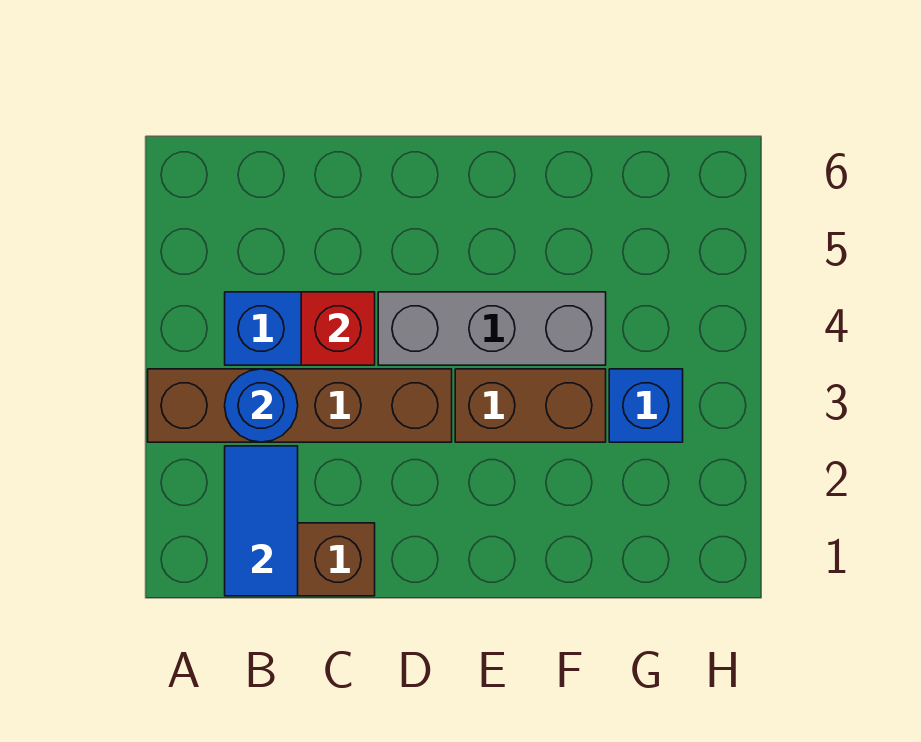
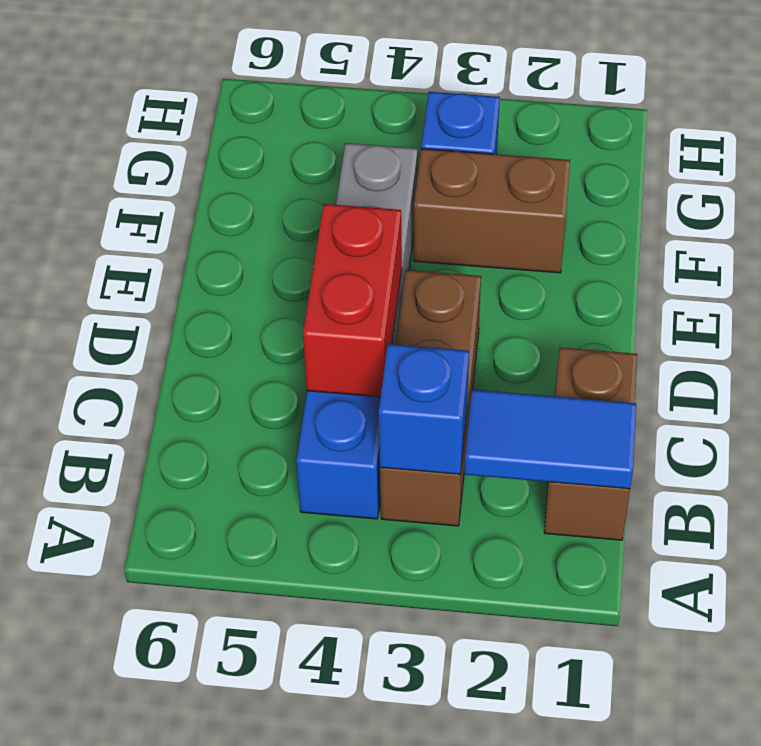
brown 1x4 brick [148,369,452,442] -> brown 1x3 brick [380,270,481,526]
blue 1x1 round brick [225,369,298,442] -> blue 1x1 brick [379,344,469,474]
red 1x1 brick [301,292,375,365] -> red 1x2 brick [303,204,402,397]
brown 1x2 brick [455,369,606,442] -> brown 1x2 brick turned to [414,149,570,273]

